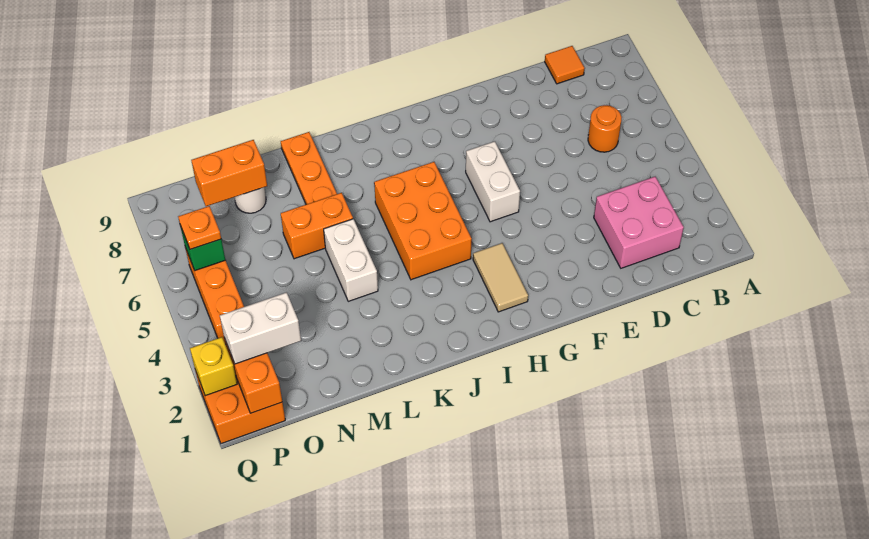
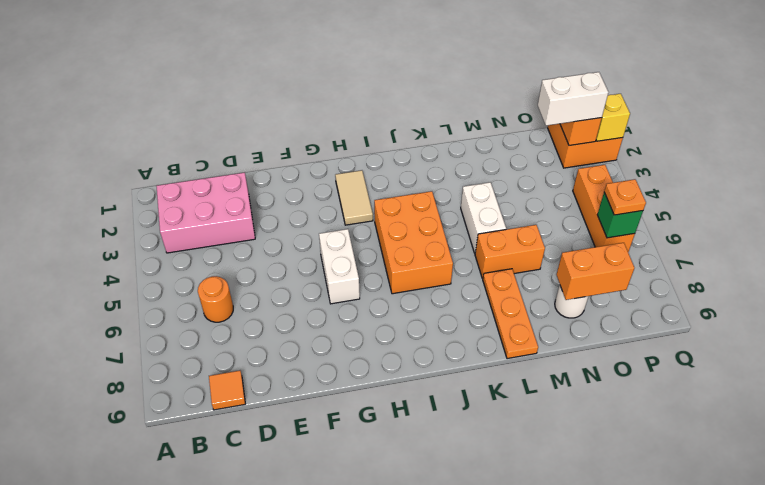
pink 2x2 brick [594,177,684,268] -> pink 2x3 brick [156,172,255,253]

